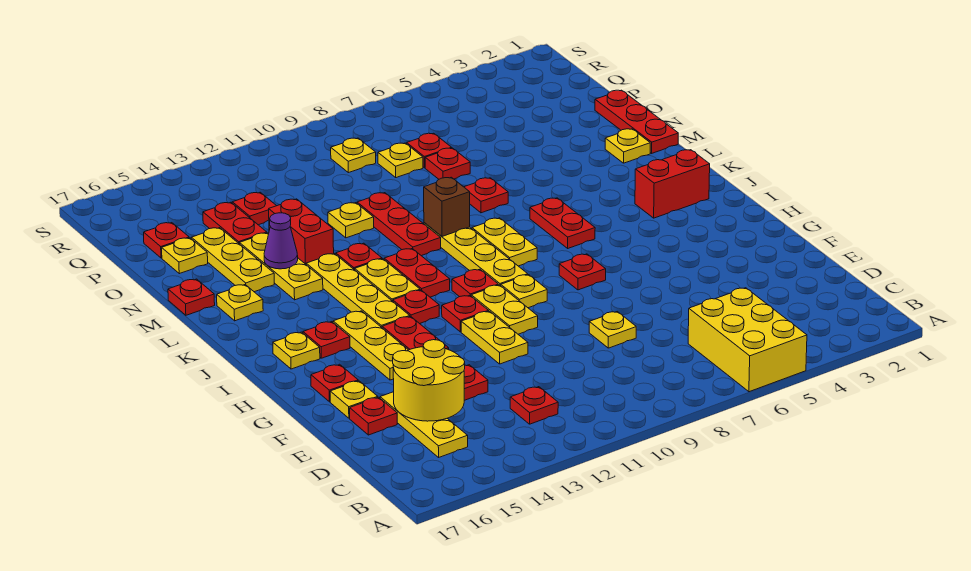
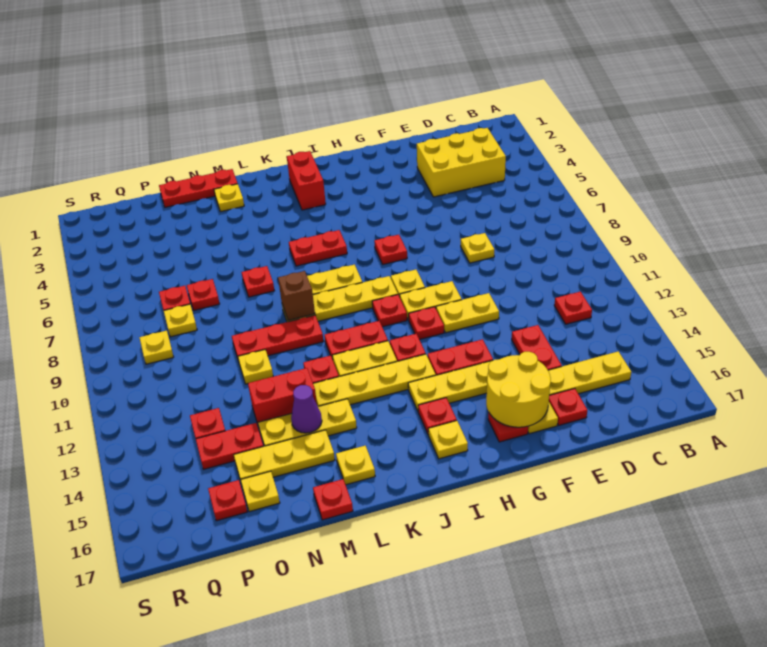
yellow 2x3 brick [688,288,807,392] -> yellow 2x3 brick moved to [417,128,506,197]
yellow 2x2 round brick [393,340,465,421] -> yellow 2x2 round brick moved to [486,352,551,427]

